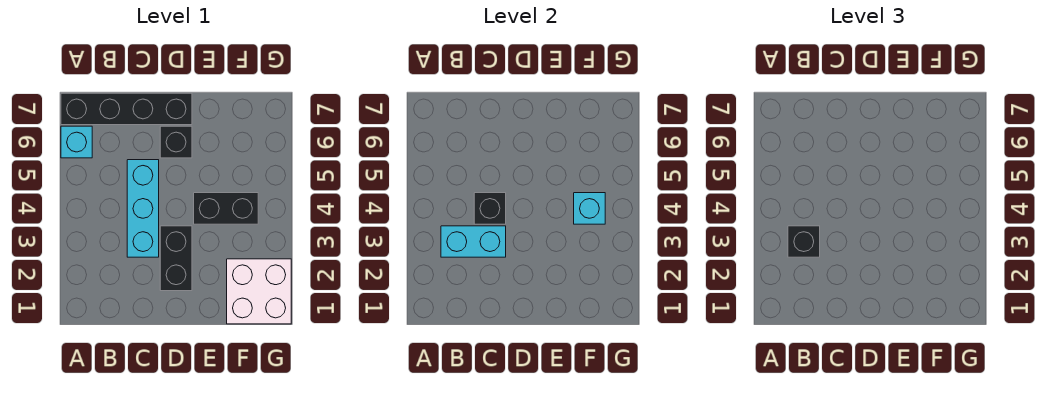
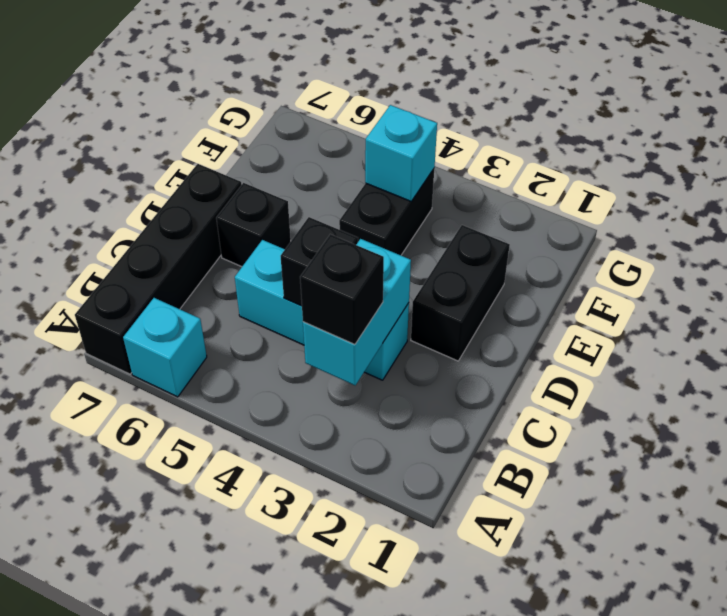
black 1x2 brick [160,226,192,291] -> black 1x2 brick turned to [411,225,510,361]
white 2x2 brick [227,259,291,324] -> none

